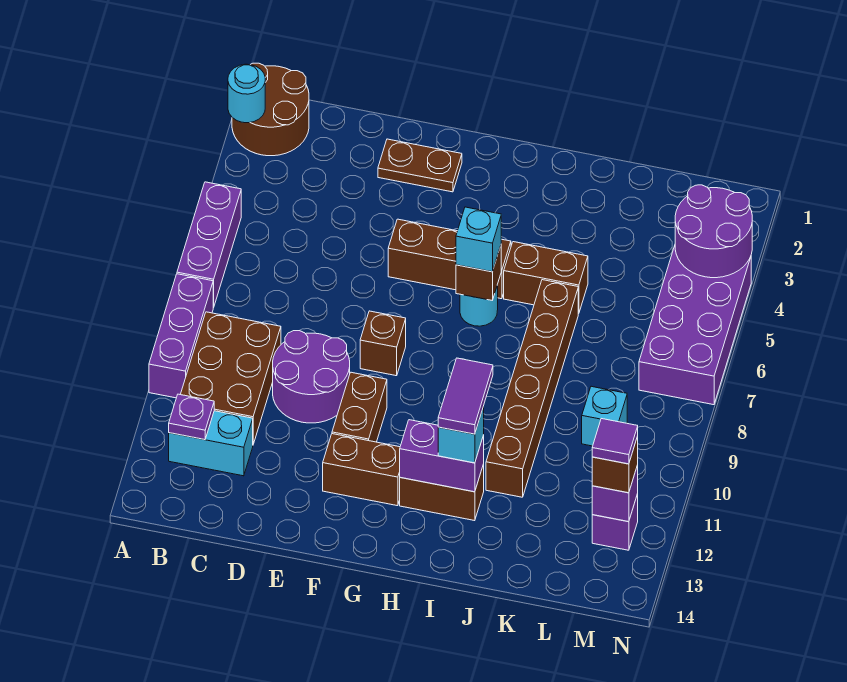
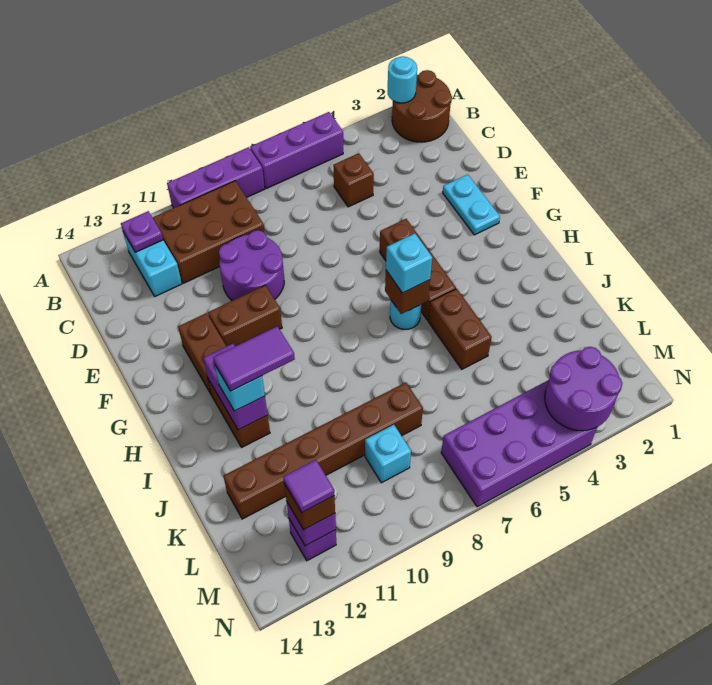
brown 1x2 plate [378,139,462,192] -> cyan 1x2 plate [443,174,500,235]
brown 1x1 brick [360,311,406,376] -> brown 1x1 brick moved to [333,153,374,207]
brown 1x6 brick [486,280,578,497] -> brown 1x6 brick moved to [223,383,423,519]

